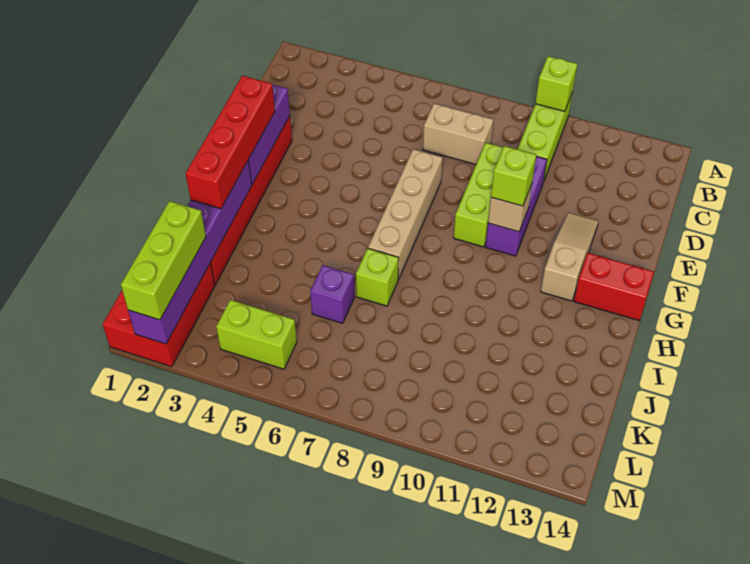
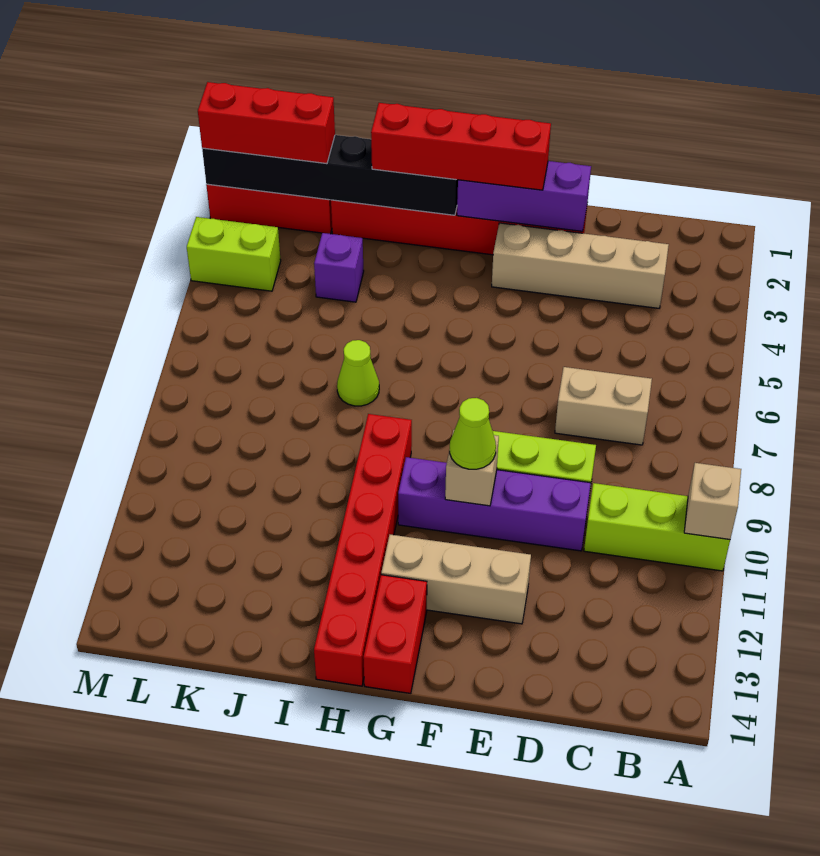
lime 1x1 brick [535,56,577,112] -> tan 1x1 brick [684,463,741,540]
tan 1x2 brick [423,104,493,164] -> tan 1x2 brick turned to [555,367,652,445]
purple 1x3 brick [485,156,547,256] -> purple 1x4 brick [398,457,591,551]
tan 1x4 brick [368,149,442,280] -> tan 1x4 brick moved to [492,223,669,308]
tan 1x3 slope [541,213,598,301] -> tan 1x3 brick [381,535,531,624]
lime 1x1 brick [491,146,536,206] -> lime 1x1 cone [450,398,496,469]
purple 1x6 brick [128,160,252,344] -> black 1x6 brick [202,135,458,215]
none -> red 1x6 brick [314,414,412,686]
lime 1x1 brick [356,248,399,306] -> lime 1x1 cone [337,340,379,406]
purple 1x1 brick [310,265,354,323] -> purple 1x1 brick moved to [314,233,364,302]
lime 1x3 brick [121,201,206,320] -> red 1x3 brick [198,82,335,164]
lime 1x2 brick [216,300,297,369] -> lime 1x2 brick turned to [187,217,281,291]

